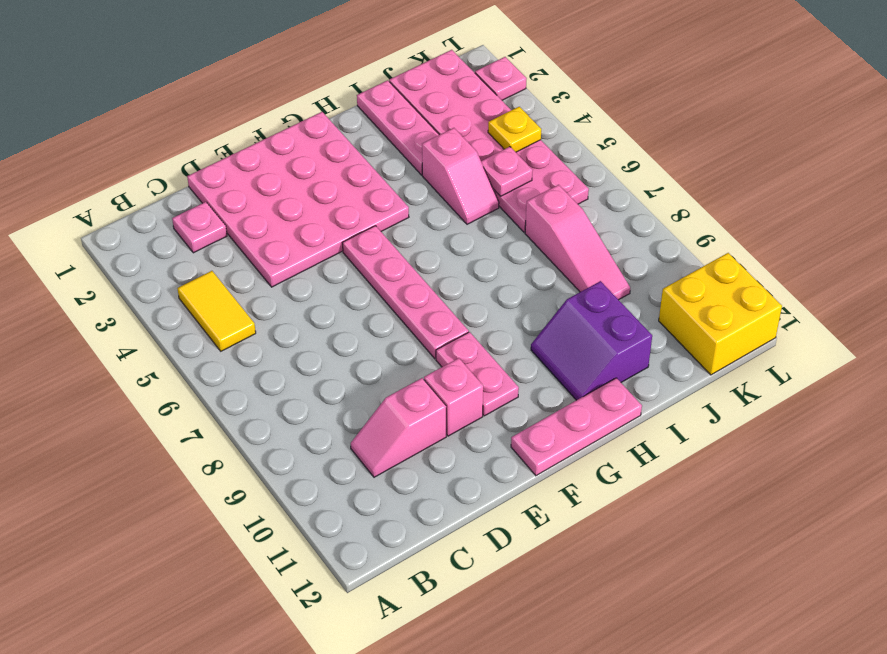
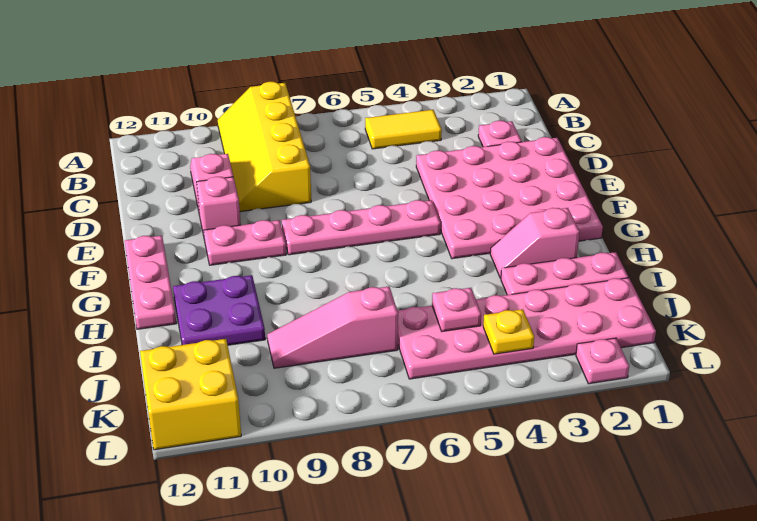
none -> yellow 2x4 slope [218,82,311,212]
purple 2x2 slope [531,281,652,400] -> purple 2x2 plate [173,275,265,345]
pink 1x2 slope [422,128,499,224] -> pink 1x2 slope moved to [490,208,580,279]

